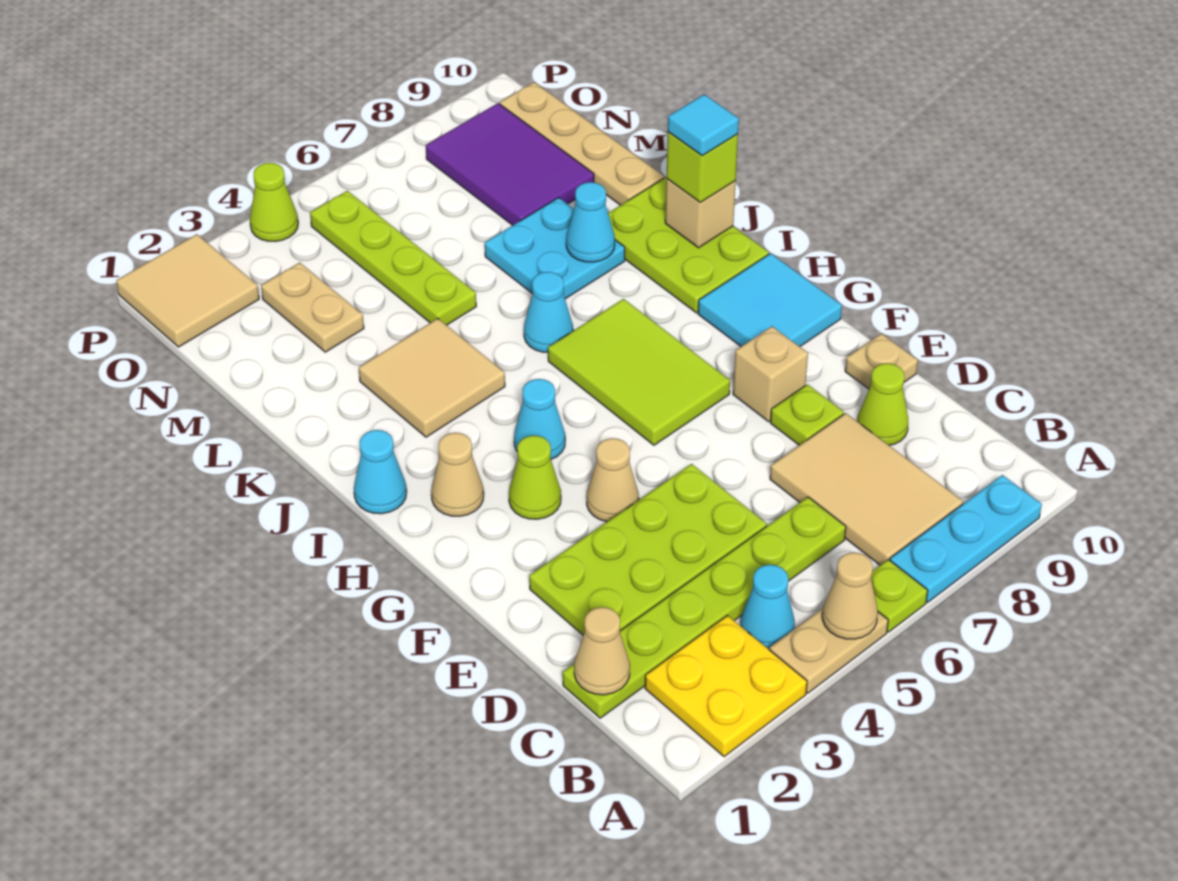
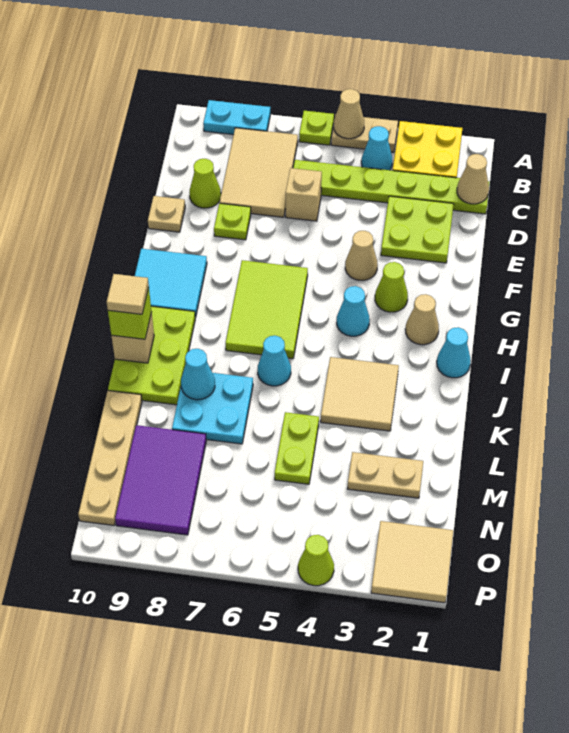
cyan 1x3 plate [890,475,1042,602] -> cyan 1x2 plate [203,100,270,135]
lime 2x4 plate [529,464,767,635] -> lime 2x2 plate [381,196,454,263]
tan 1x1 brick [733,326,808,422] -> tan 1x1 brick moved to [286,168,322,221]
cyan 1x1 tile [668,94,739,156] -> tan 1x1 tile [107,274,149,314]
lime 1x4 plate [310,191,476,325] -> lime 1x2 plate [275,412,319,484]
tan 1x2 plate [261,262,364,352] -> tan 1x2 plate turned to [348,452,423,498]

